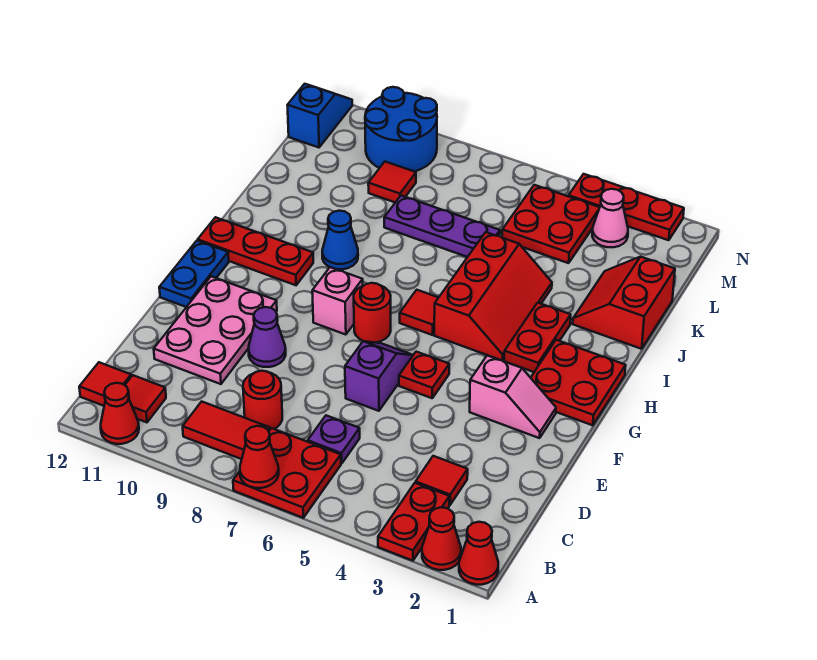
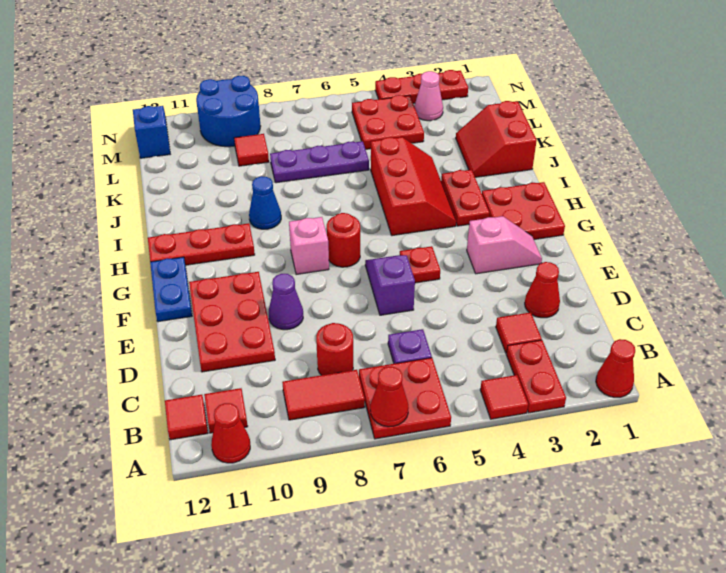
red 1x1 cone [422,507,461,570] -> red 1x1 cone moved to [525,262,560,318]
pink 2x3 plate [154,276,277,384] -> red 2x3 plate [189,272,275,372]
red 1x1 tile [400,290,439,335] -> red 1x1 tile moved to [480,375,528,419]

